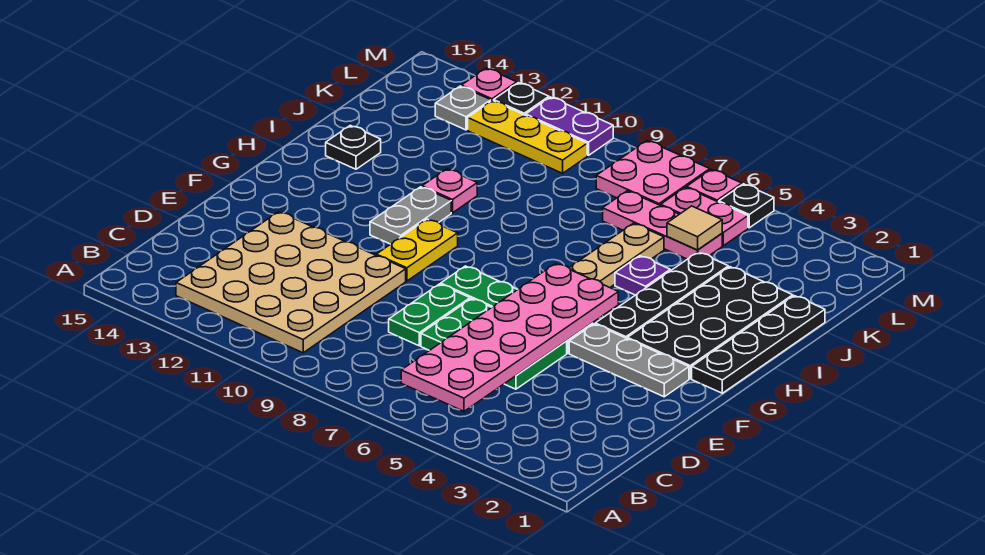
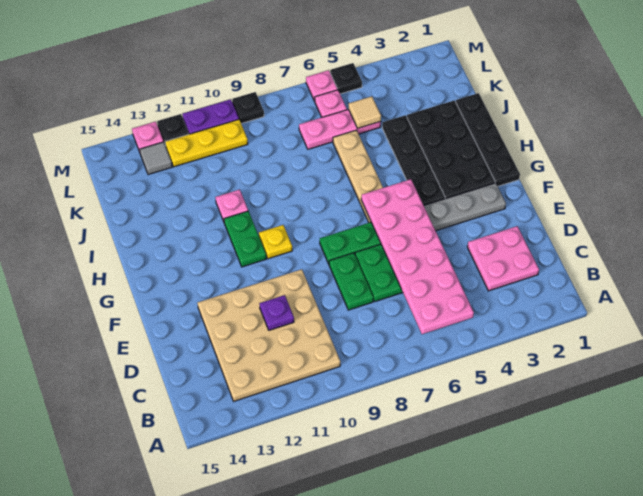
yellow 1x2 plate [376,219,458,281] -> yellow 1x1 plate [259,225,292,259]
grey 1x2 plate [370,187,451,244] -> green 1x2 plate [224,211,266,267]
purple 1x1 plate [615,256,670,295] -> purple 1x1 plate moved to [259,295,294,330]
black 1x1 plate [326,125,381,169] -> black 1x1 plate moved to [232,92,264,124]
pink 1x2 plate [661,187,748,246] -> pink 1x1 plate [315,90,347,117]
pink 2x2 plate [596,141,710,206] -> pink 2x2 plate moved to [467,226,539,291]
grey 1x1 plate [435,86,491,130] -> grey 1x1 tile [140,142,172,175]

